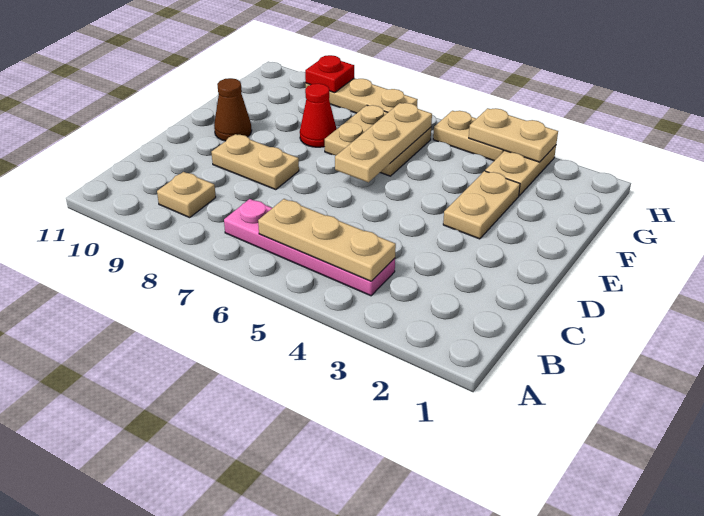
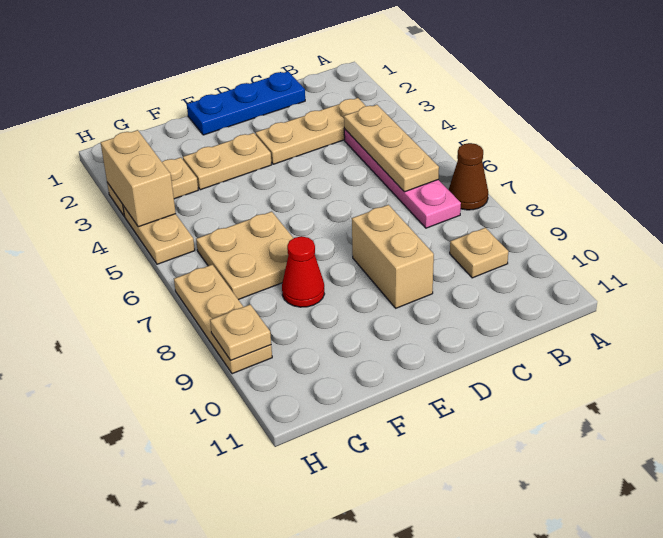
none -> blue 1x3 plate [187,71,305,135]
tan 1x2 plate [211,134,299,190] -> tan 1x2 brick [352,205,434,308]
tan 1x3 plate [335,103,432,182] -> tan 1x3 plate moved to [256,98,365,164]
brown 1x1 cone [214,78,252,141] -> brown 1x1 cone moved to [449,143,488,210]
tan 1x2 plate [469,108,558,162] -> tan 1x2 brick [101,130,176,227]
red 1x1 plate [305,55,354,93] -> tan 1x1 plate [210,305,271,360]

